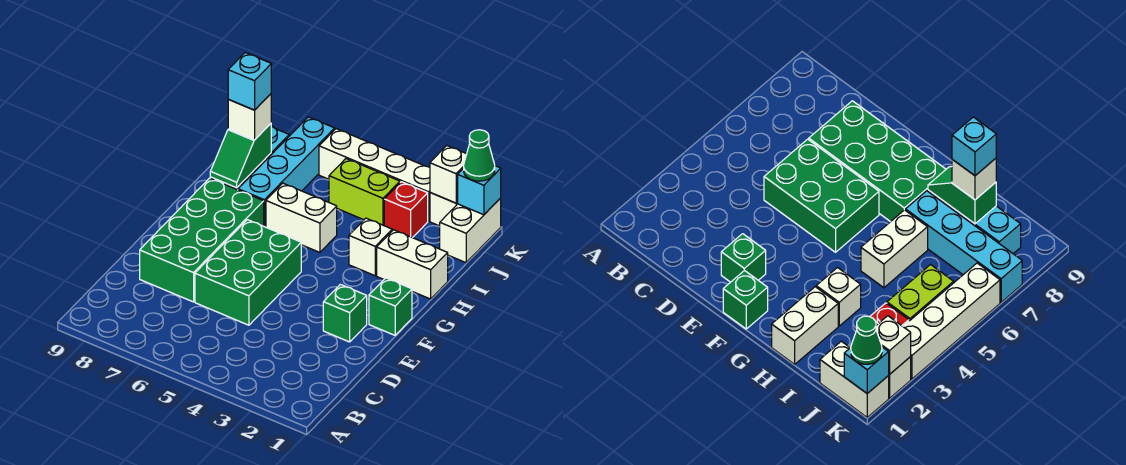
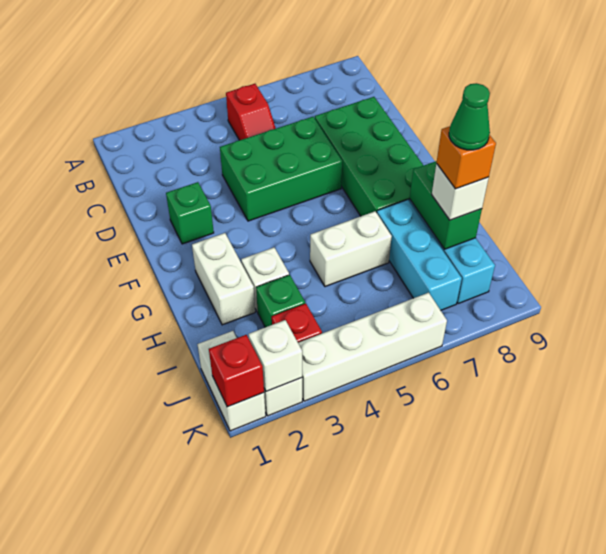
none -> red 1x2 slope [226,84,276,140]
green 2x3 brick [195,220,301,325] -> green 2x3 brick turned to [220,117,342,221]
green 1x1 brick [369,278,412,335] -> green 1x1 brick moved to [256,275,305,327]
white 1x2 brick [377,230,448,299] -> white 1x2 brick turned to [192,233,255,325]
cyan 1x4 brick [238,117,335,227] -> cyan 1x3 brick [377,200,462,310]
green 1x2 slope [210,124,271,188] -> green 1x2 brick [410,161,482,249]
cyan 1x1 brick [228,53,271,110] -> orange 1x1 brick [436,126,496,189]
lime 1x2 brick [329,159,400,226] -> none
cyan 1x1 brick [458,166,501,215] -> red 1x1 brick [209,335,264,407]
green 1x1 cone [464,130,495,181] -> green 1x1 cone moved to [449,83,490,150]

